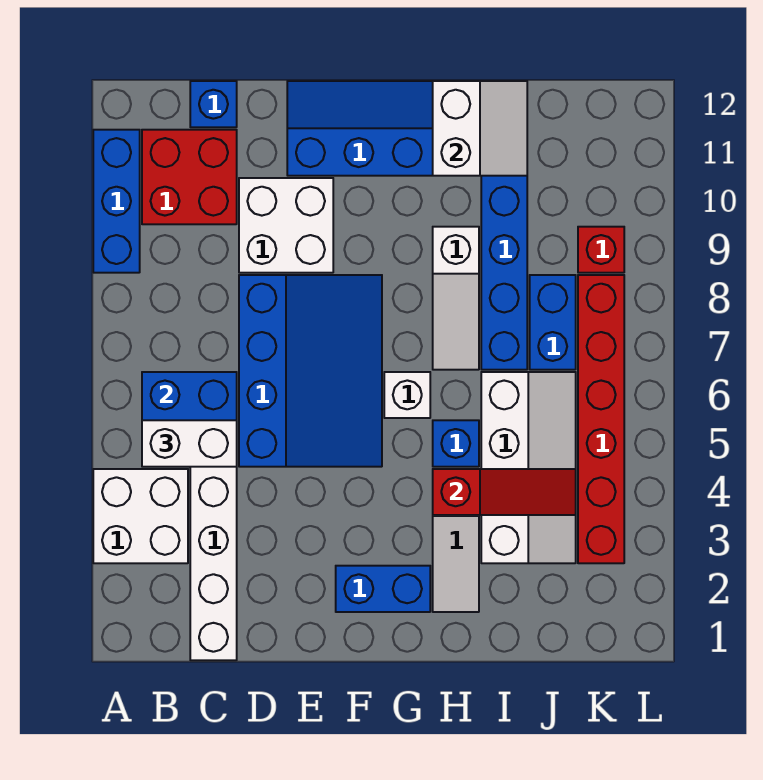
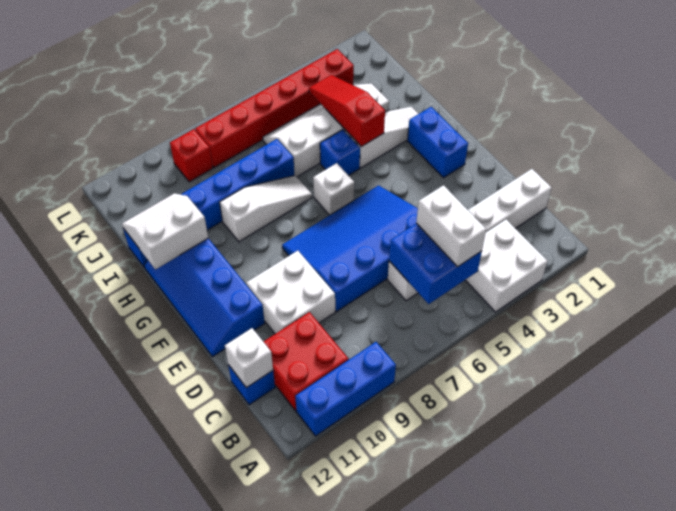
none -> white 1x1 brick [225,328,273,388]
blue 1x2 brick [530,275,576,370] -> none

